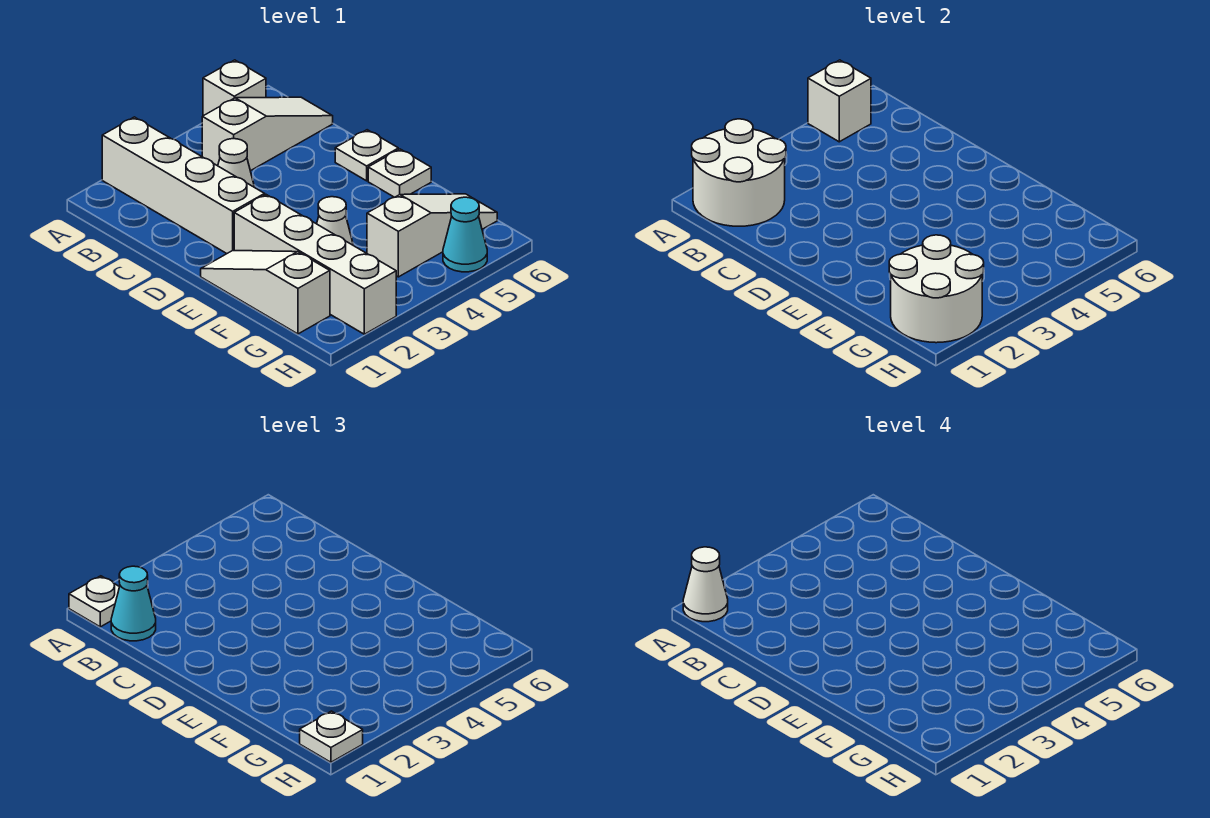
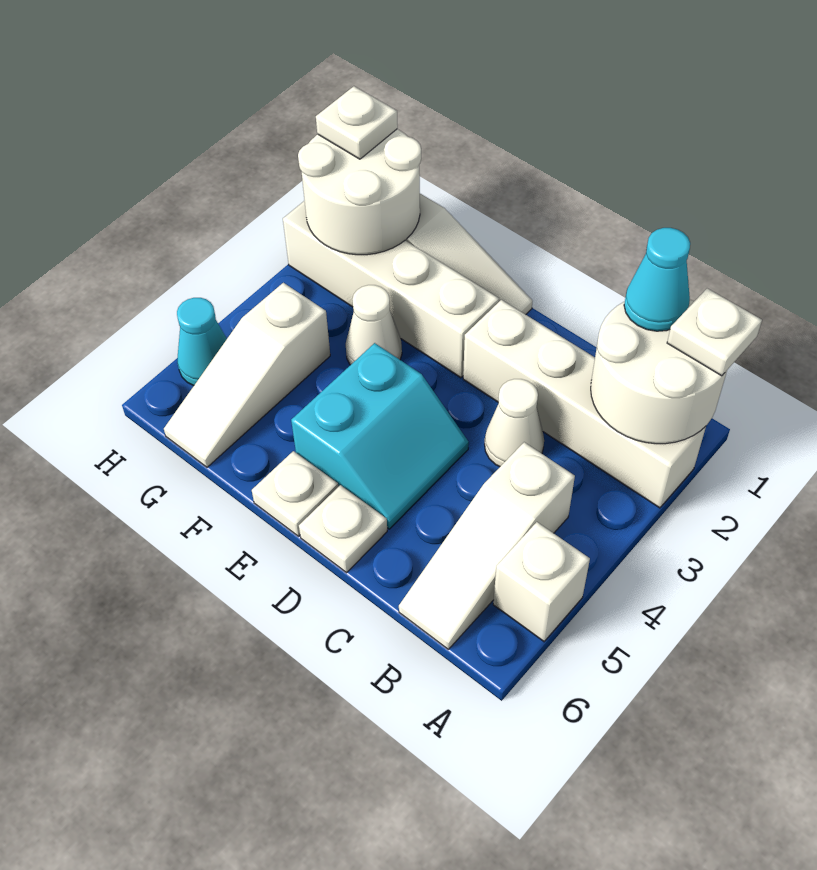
white 1x1 cone [683,547,728,622] -> none
white 1x1 brick [808,60,871,142] -> none
none -> cyan 2x2 slope [291,343,469,529]

